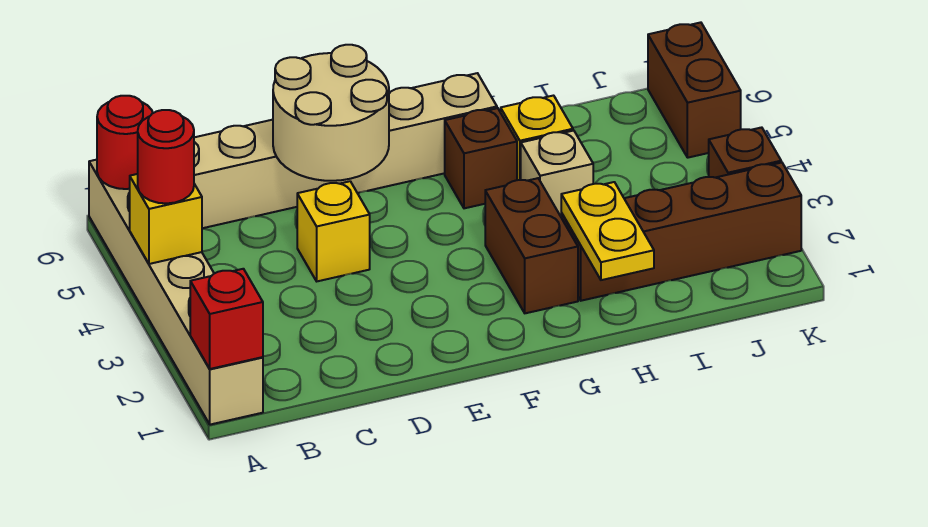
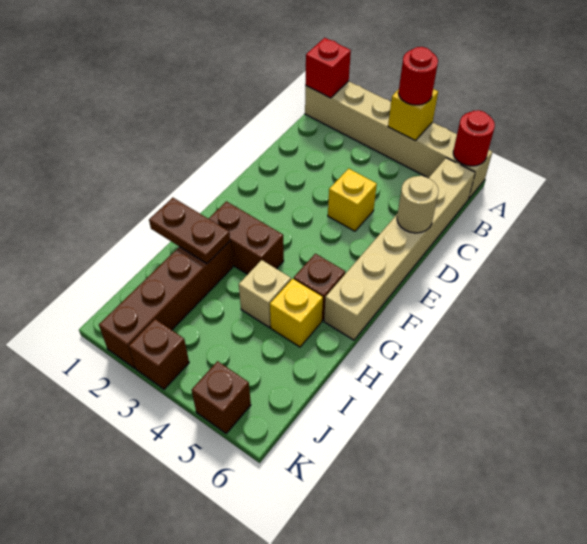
tan 2x2 round brick [273,45,389,181] -> tan 1x1 round brick [397,176,439,233]
yellow 1x2 plate [561,182,654,280] -> brown 1x2 plate [149,198,230,264]
brown 1x2 brick [648,22,741,158] -> brown 1x1 brick [192,361,251,433]

